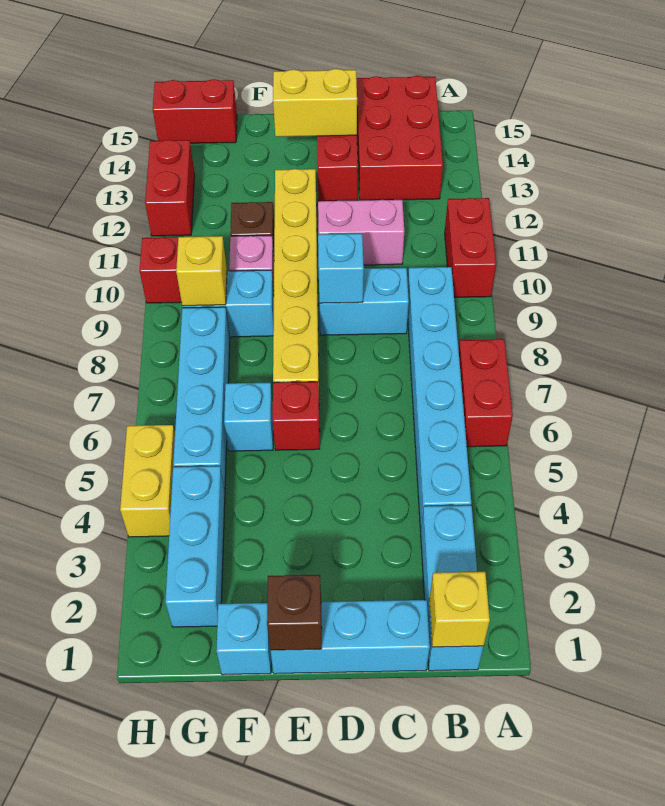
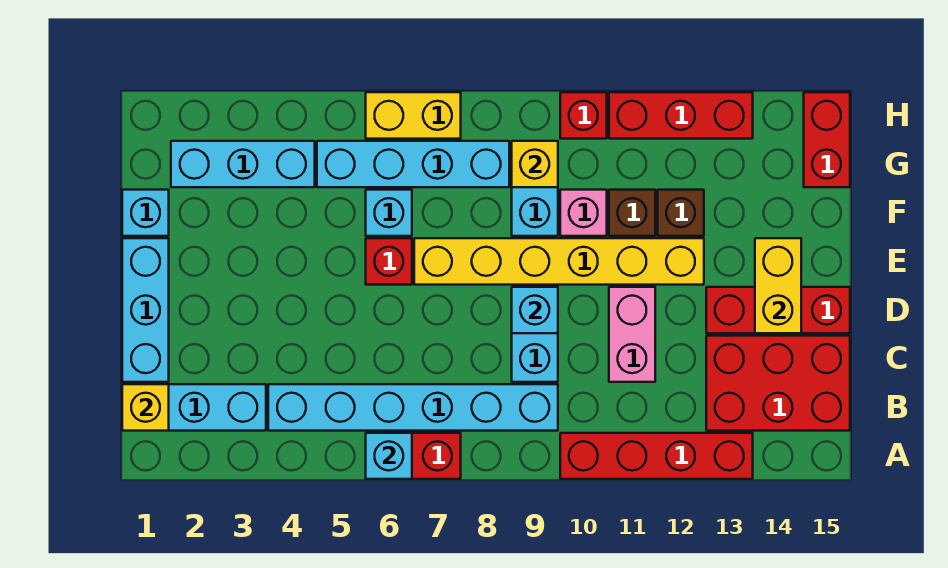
none -> cyan 1x1 brick [366,433,412,479]
red 1x2 brick [445,198,496,297] -> red 1x4 brick [560,433,753,479]
brown 1x1 brick [267,575,322,650] -> brown 1x1 brick moved to [658,190,704,236]
yellow 1x2 brick [120,425,175,537] -> yellow 1x2 brick moved to [366,92,461,139]
red 1x2 brick [145,140,195,236] -> red 1x3 brick [609,92,753,139]

